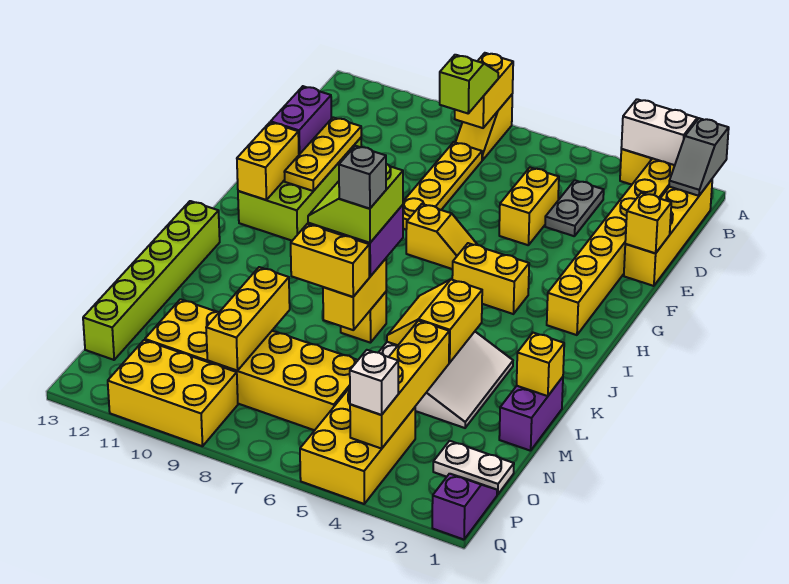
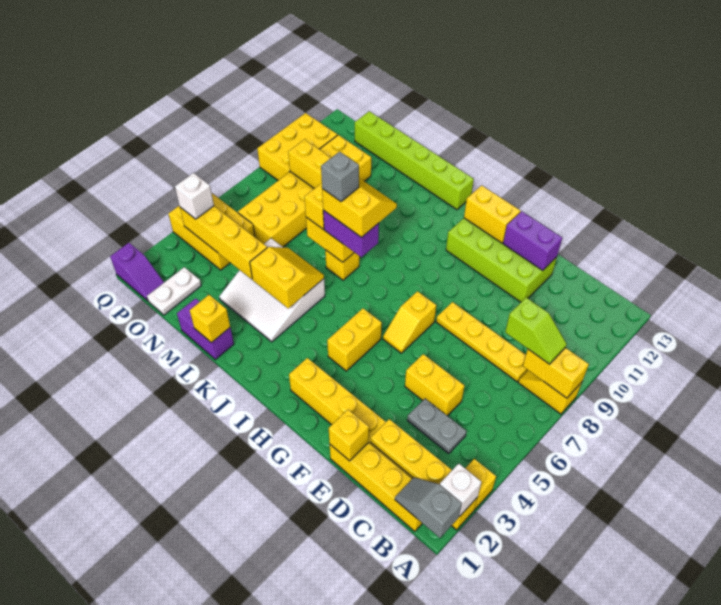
white 1x2 brick [621,99,697,165] -> white 1x1 brick [440,464,481,516]
yellow 1x3 plate [284,117,361,191] -> yellow 1x3 plate moved to [371,419,452,485]
lime 2x2 slope [308,164,403,243] -> yellow 2x2 slope [322,178,397,238]

